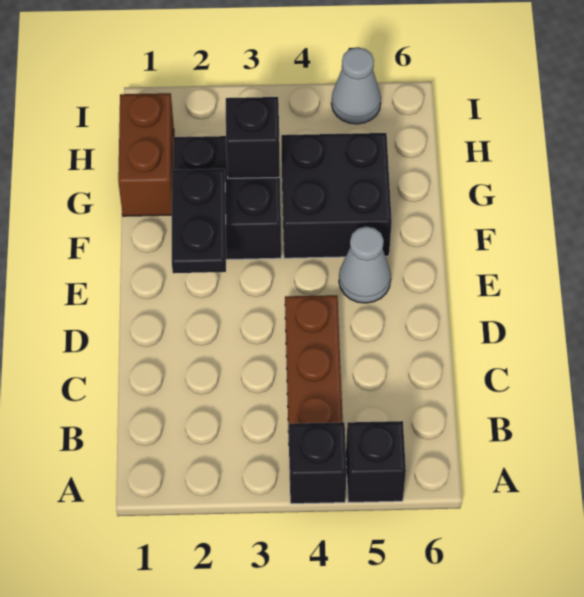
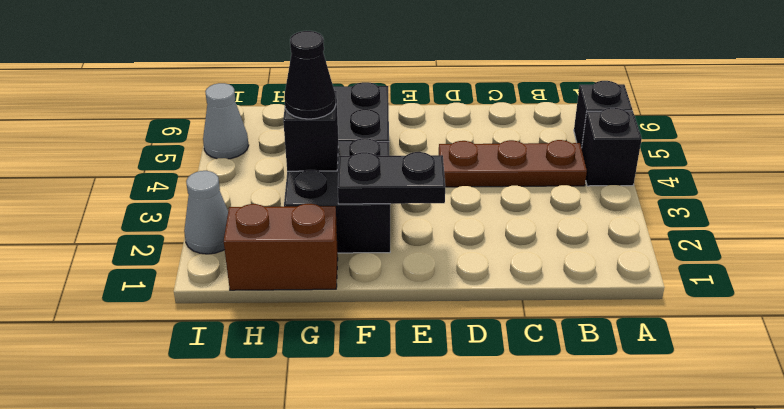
grey 1x1 cone [339,226,391,303] -> grey 1x1 cone moved to [184,171,228,254]
none -> black 1x1 cone [284,31,336,119]

